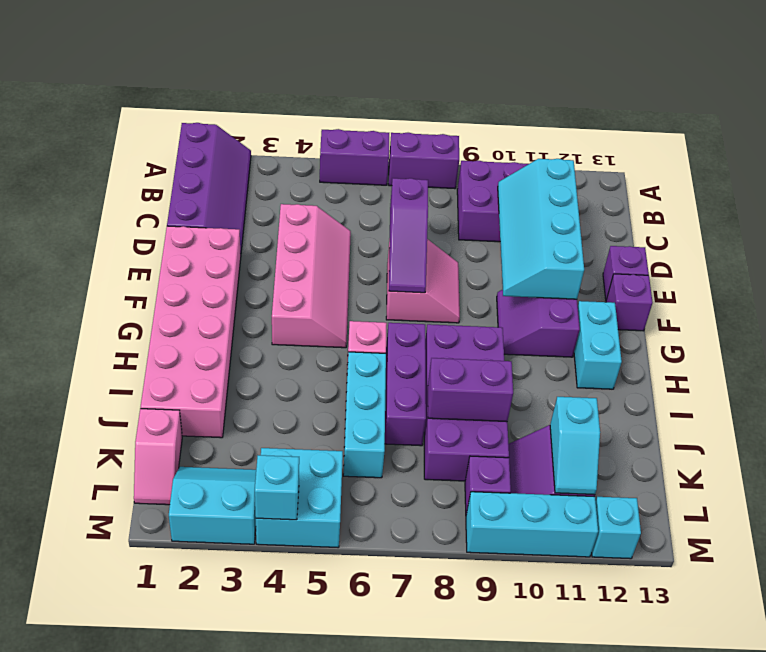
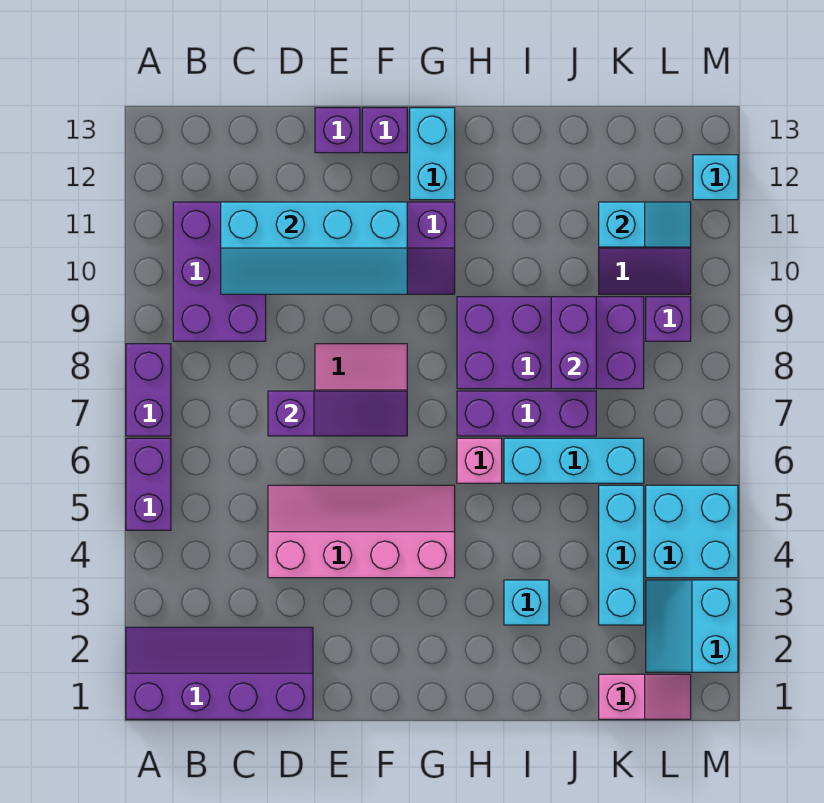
pink 2x6 brick [141,226,241,438] -> none
cyan 1x2 brick [574,301,622,389] -> cyan 1x2 brick turned to [410,108,455,200]
cyan 1x1 brick [255,455,299,520] -> cyan 1x1 brick moved to [504,580,549,625]
cyan 1x3 brick [466,492,598,557] -> cyan 1x3 brick moved to [599,485,644,625]

